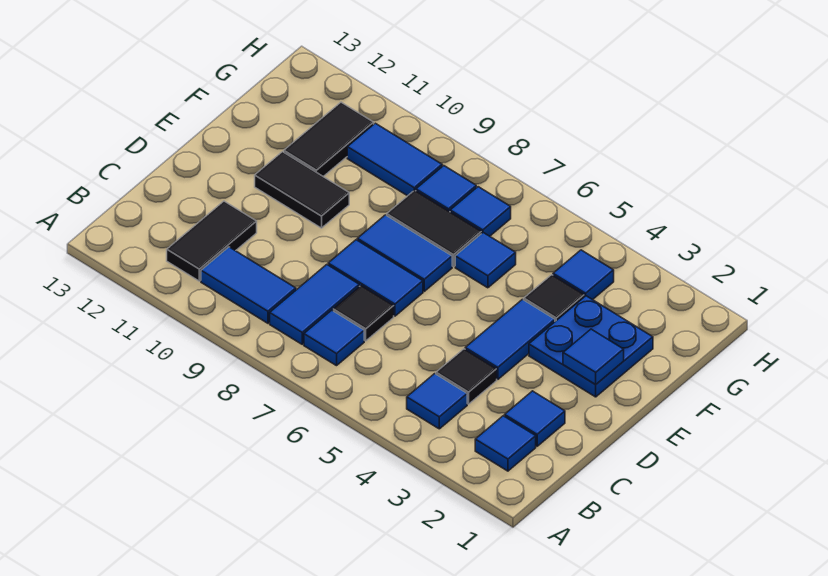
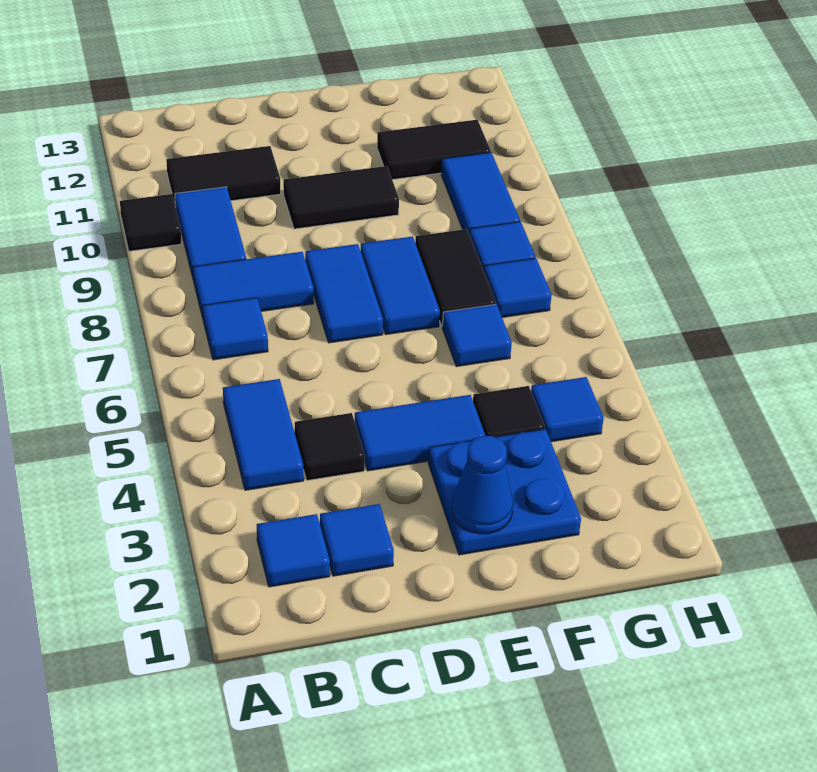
blue 1x1 tile [407,374,467,429] -> blue 1x2 tile [223,379,304,490]
black 1x1 tile [333,286,394,341] -> black 1x1 tile moved to [120,194,182,251]
blue 1x1 tile [563,329,624,385] -> blue 1x1 cone [451,436,513,534]
black 1x2 tile [255,152,349,228] -> black 1x2 tile turned to [283,166,399,229]

